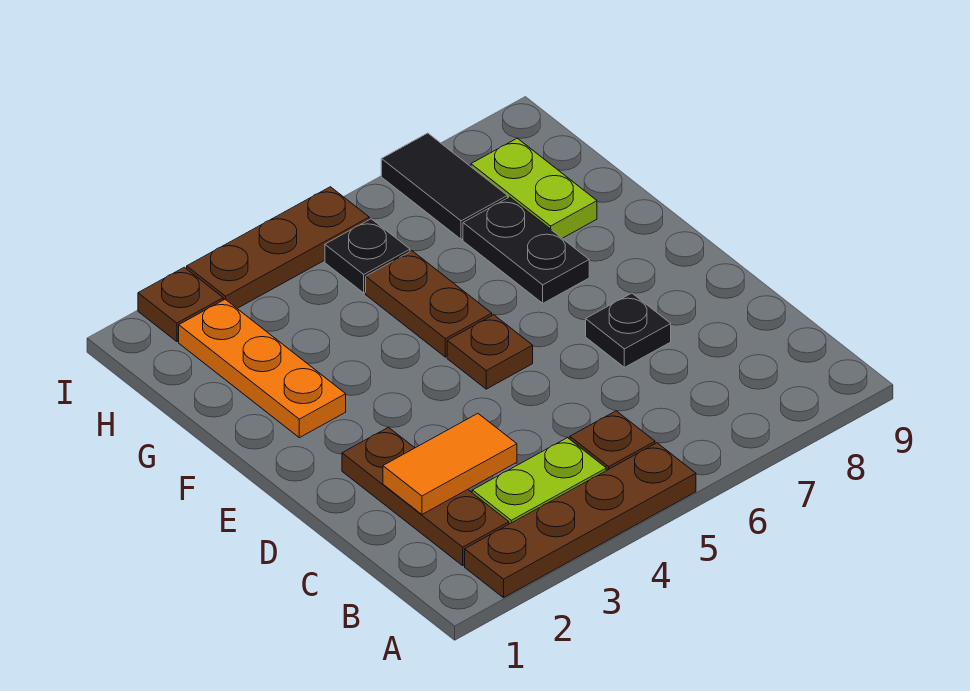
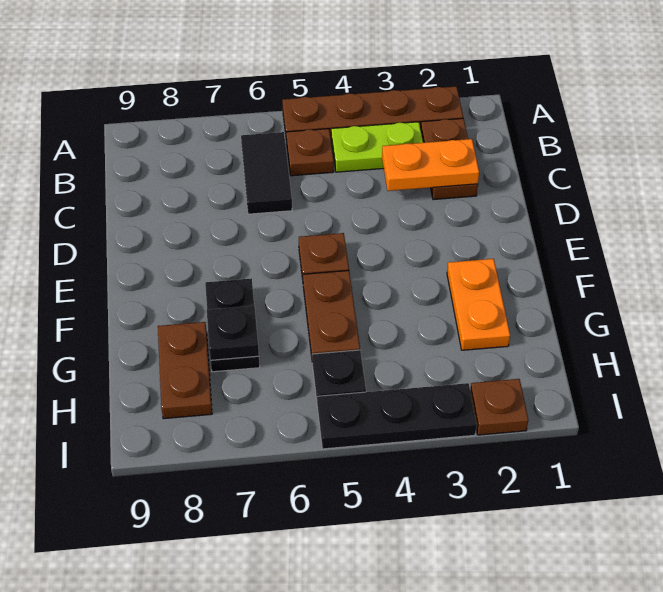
brown 1x3 plate [342,427,509,565] -> brown 1x2 plate [421,118,478,200]
orange 1x2 tile [383,414,517,514] -> orange 1x2 plate [382,139,479,191]
black 1x1 plate [586,293,671,367] -> black 1x1 plate moved to [207,306,259,360]
orange 1x3 plate [179,299,346,438] -> orange 1x2 plate [447,259,510,350]
lime 1x2 plate [471,138,597,238] -> brown 1x2 plate [158,322,212,419]
black 1x2 tile [381,133,508,239] -> black 1x2 tile moved to [241,132,292,214]
brown 1x3 plate [187,187,369,308] -> black 1x3 plate [317,383,477,449]

